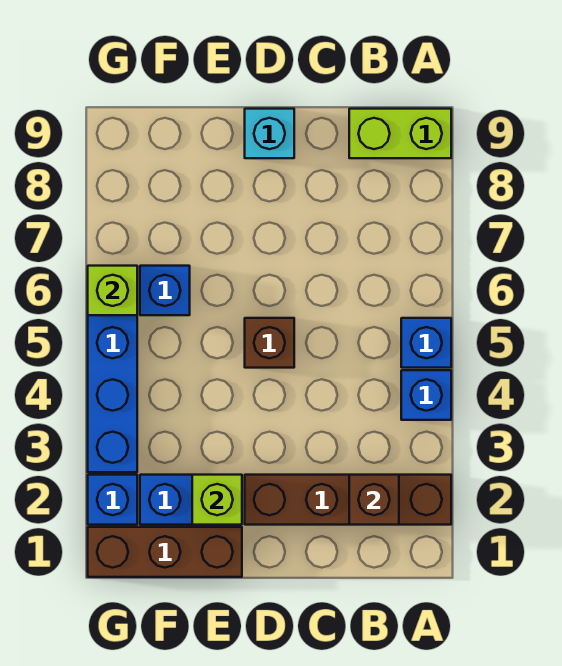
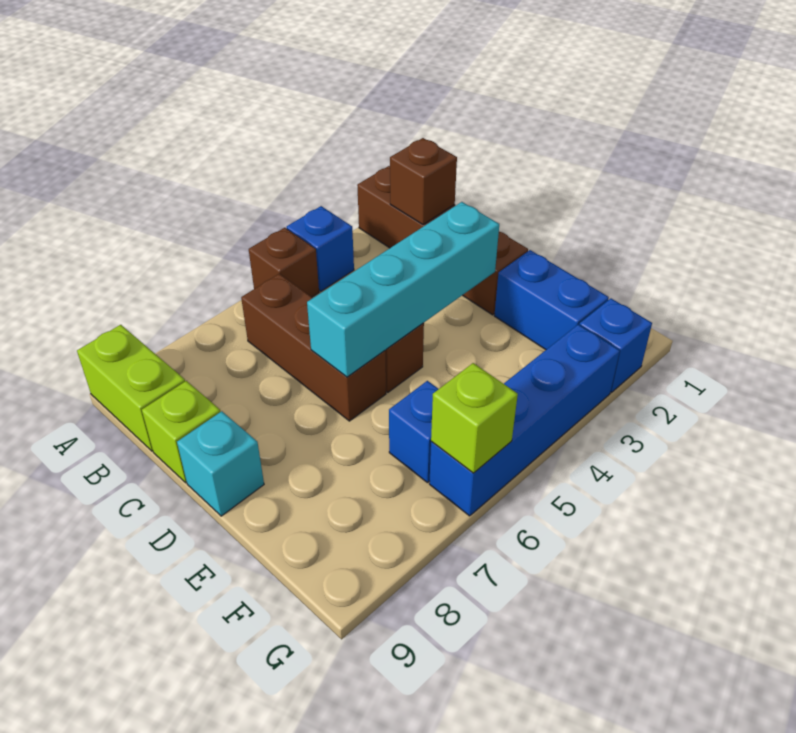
blue 1x1 brick [401,318,451,368] -> brown 1x1 brick [249,228,319,297]
none -> cyan 1x4 brick [307,202,499,377]
brown 1x3 brick [88,527,242,577] -> brown 1x3 brick moved to [241,274,386,421]
lime 1x1 brick [192,475,242,525] -> lime 1x1 brick moved to [142,381,220,483]

